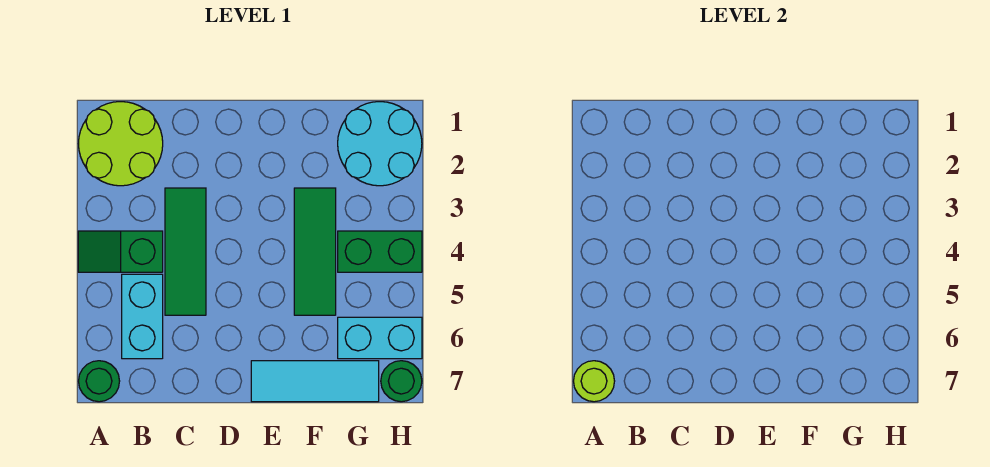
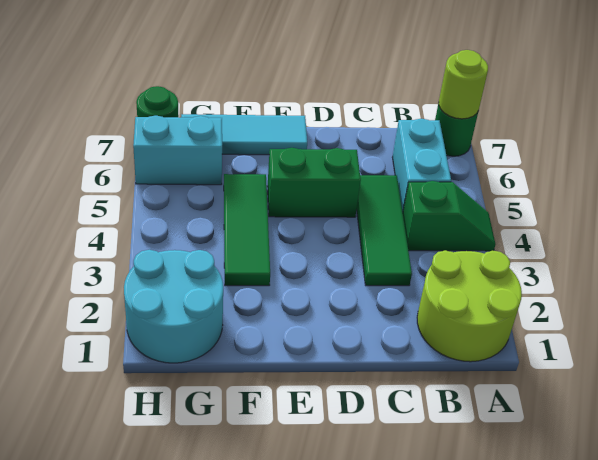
green 1x2 brick [338,231,422,272] -> green 1x2 brick moved to [267,148,361,217]

